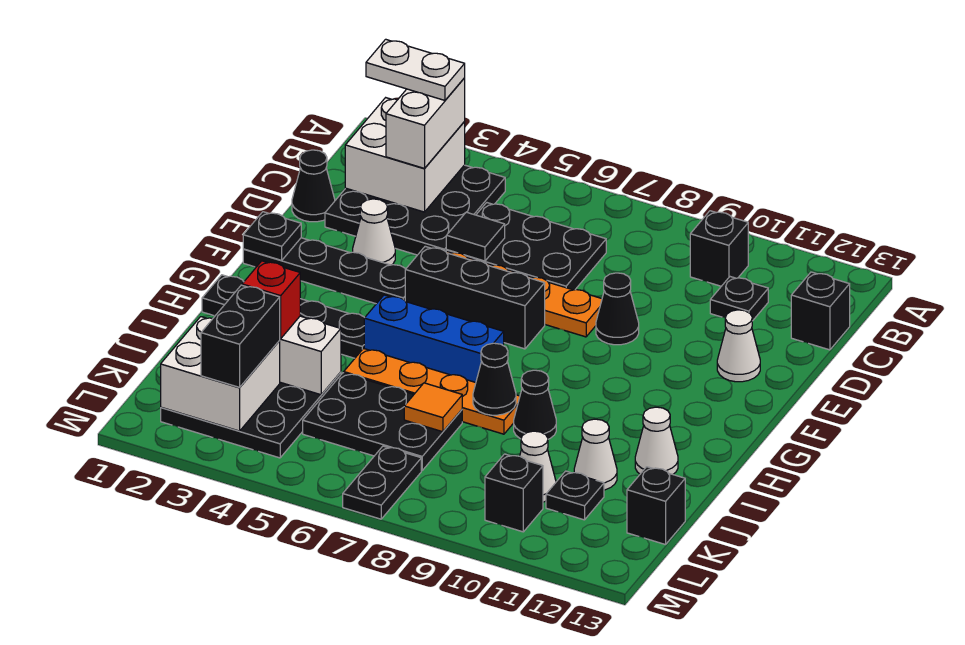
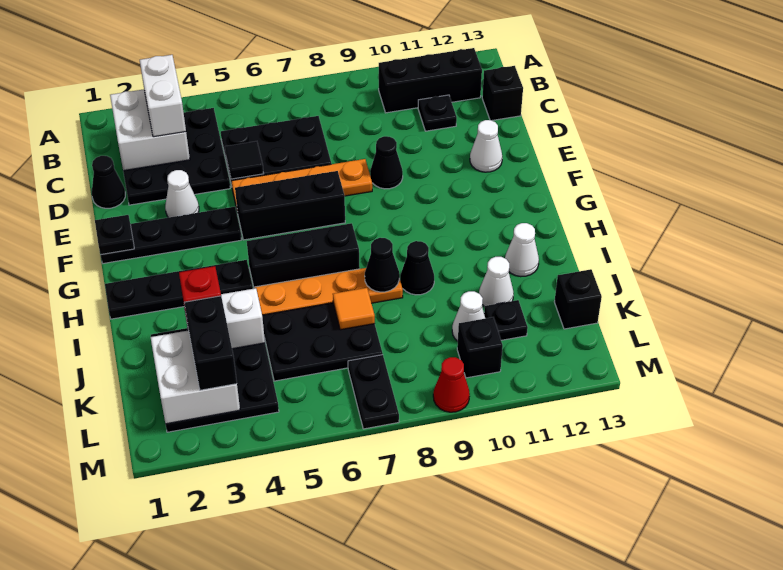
white 1x2 plate [366,39,465,100] -> none
black 1x1 brick [690,211,748,286] -> black 1x3 brick [379,48,482,113]
blue 1x3 brick [364,295,504,382] -> black 1x3 brick [247,223,360,288]
none -> red 1x1 cone [433,357,470,412]

